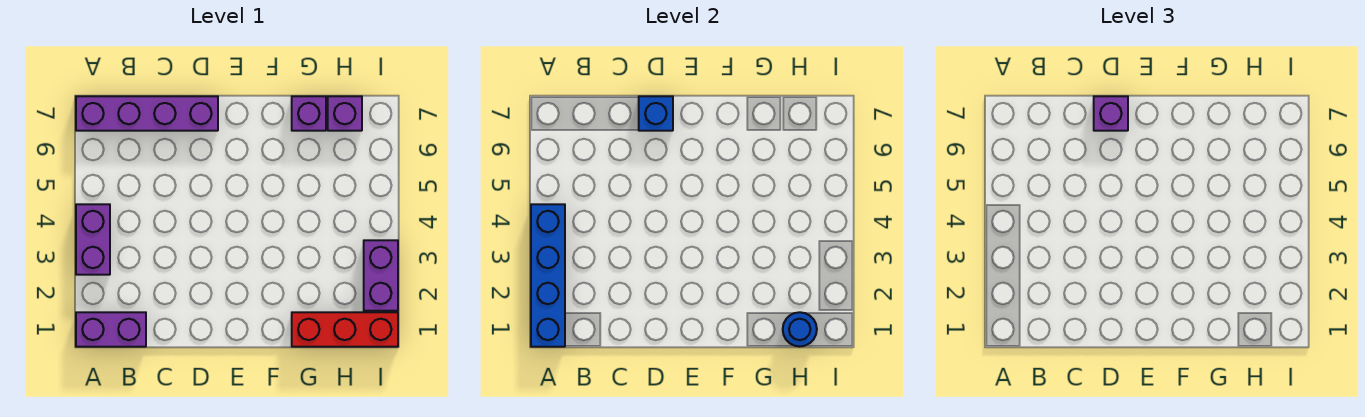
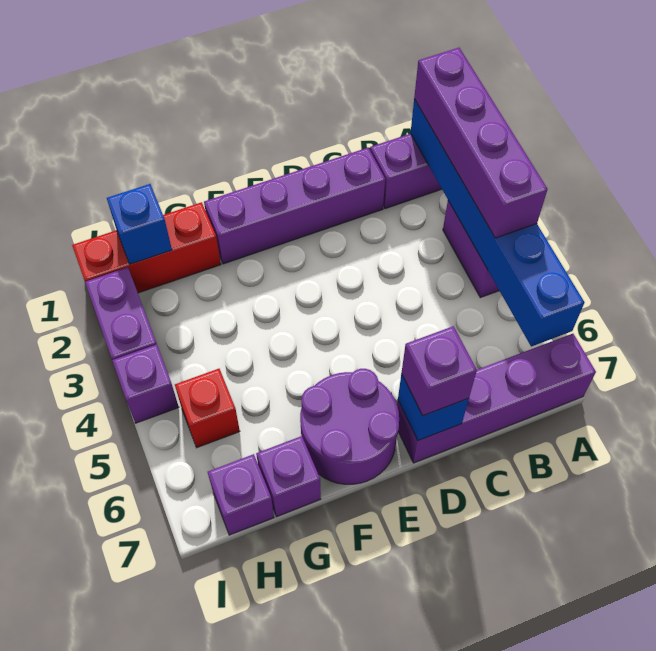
blue 1x4 brick [531,204,565,347] -> blue 1x6 brick [410,99,584,346]
none -> purple 1x4 brick [414,48,548,238]
none -> purple 1x4 brick [204,148,385,264]
none -> purple 2x2 round brick [300,369,399,484]
blue 1x1 round brick [783,312,817,347] -> blue 1x1 brick [107,184,172,264]
none -> red 1x1 brick [175,369,240,448]
none -> purple 1x1 brick [112,344,179,423]

